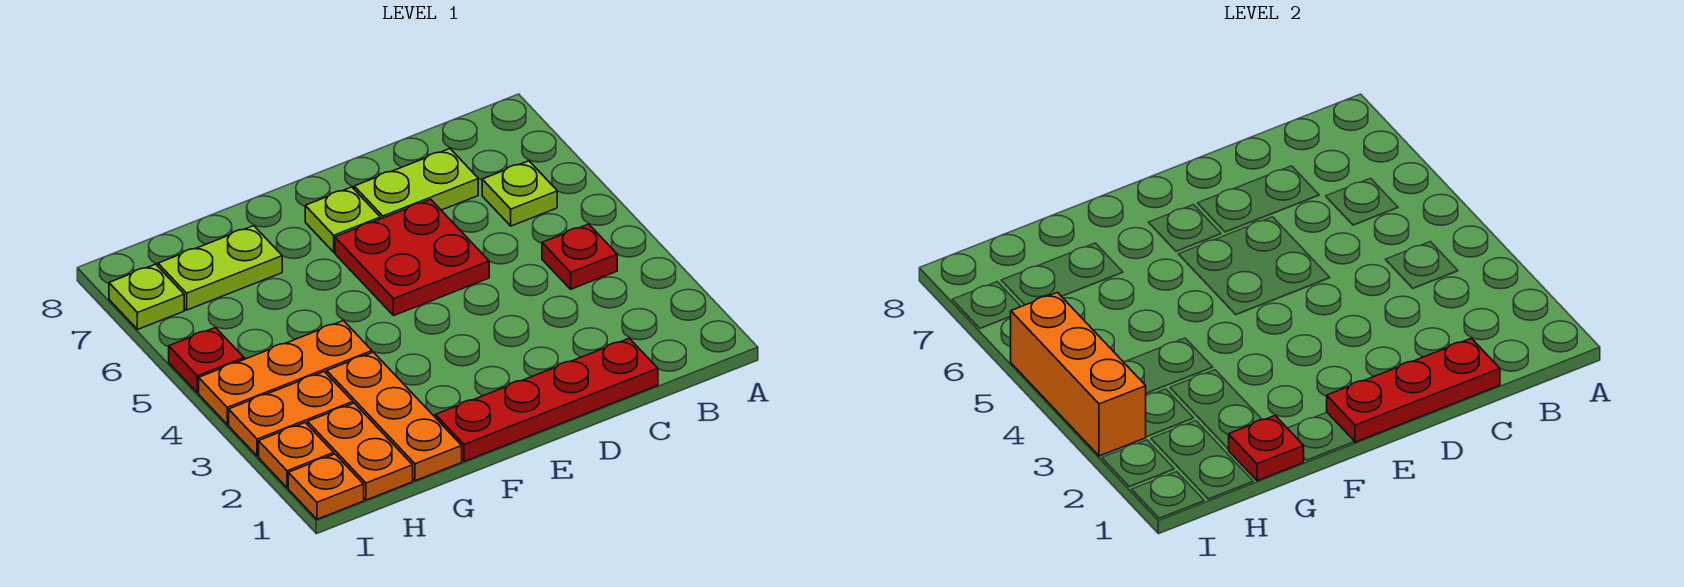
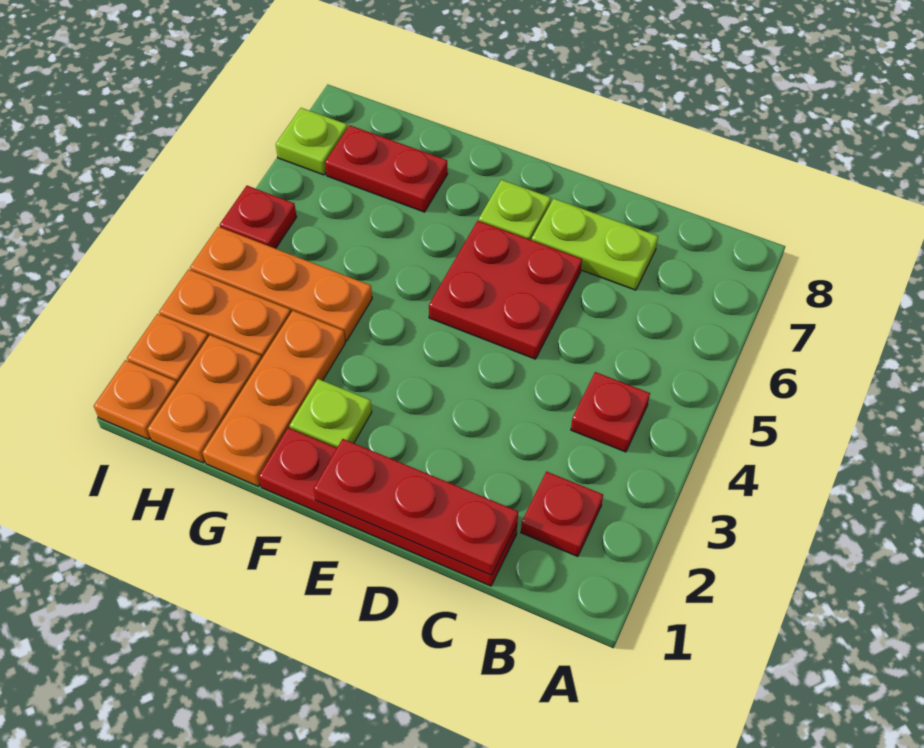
lime 1x1 plate [482,161,557,226] -> lime 1x1 plate moved to [290,379,372,448]
red 1x1 plate [1228,416,1304,481] -> red 1x1 plate moved to [521,472,603,557]
lime 1x2 plate [158,226,282,310] -> red 1x2 plate [325,125,448,212]
orange 1x3 brick [1011,292,1146,456] -> none

